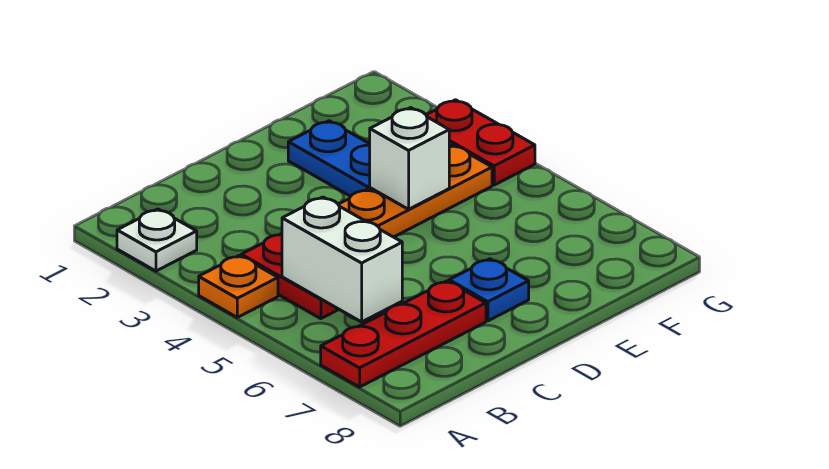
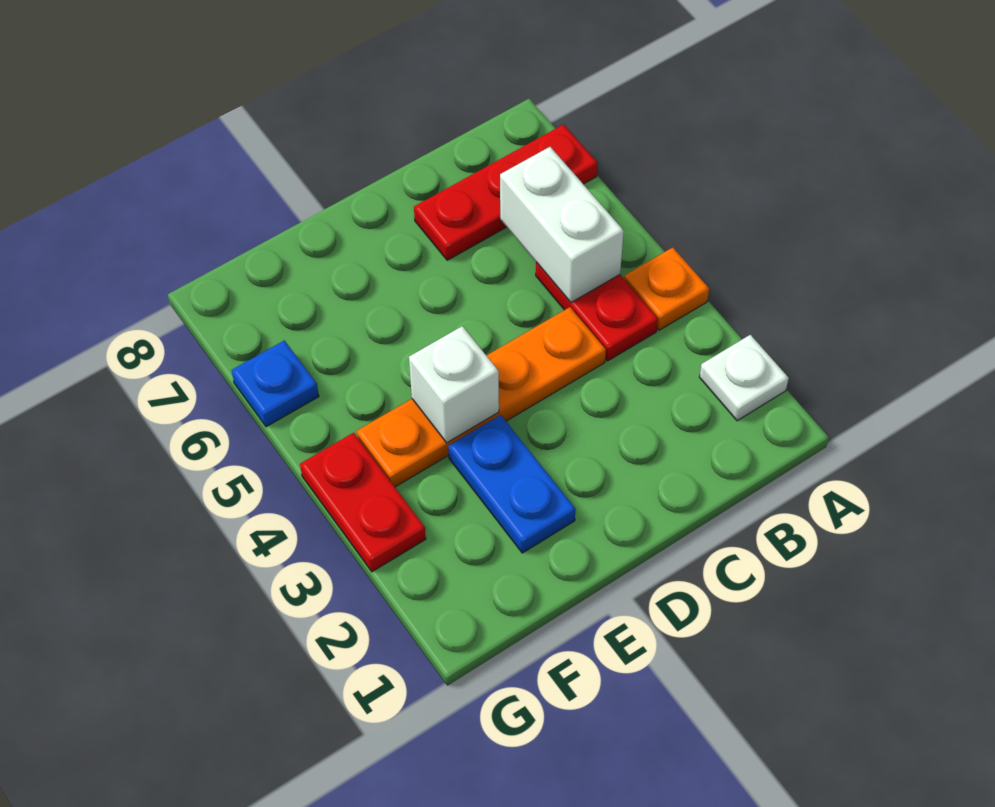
blue 1x1 plate [449,259,529,321] -> blue 1x1 plate moved to [232,341,319,427]

